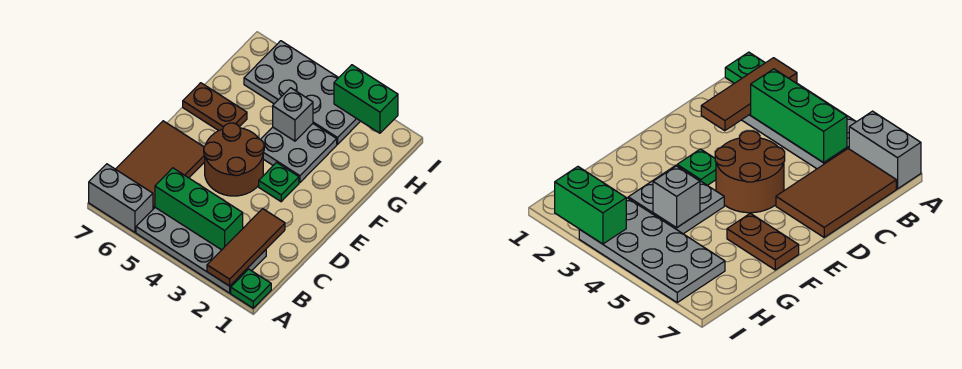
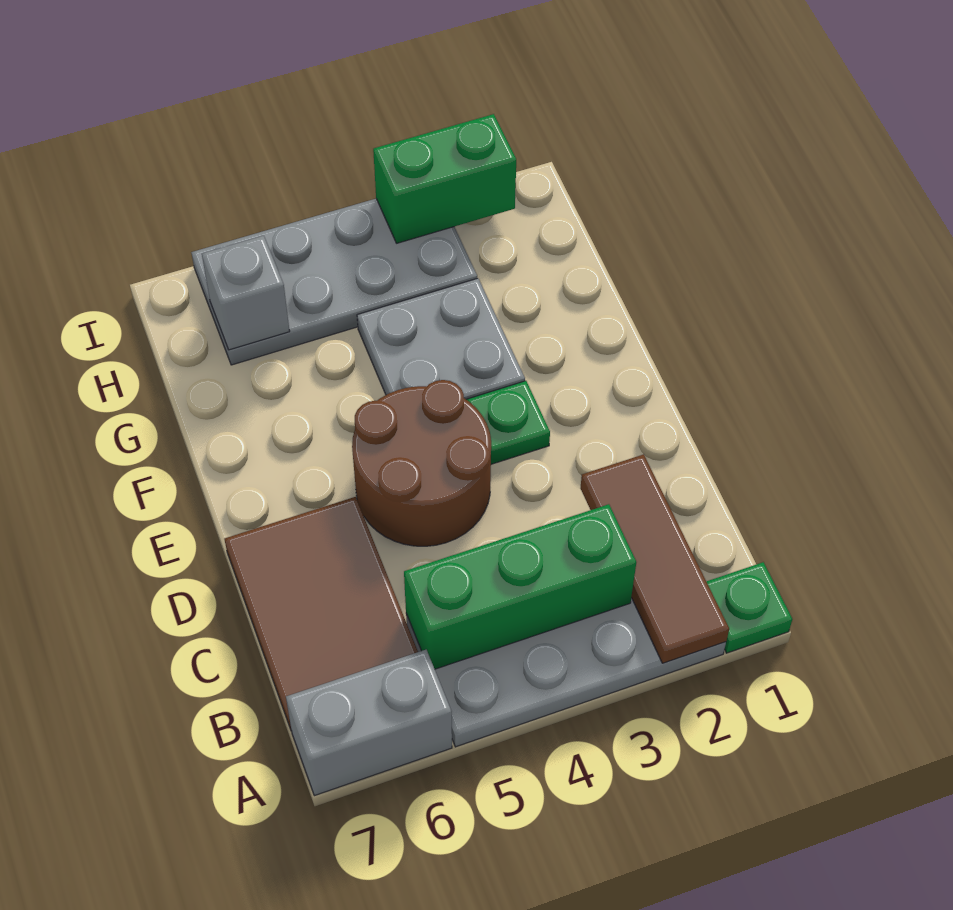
brown 1x2 plate [183,83,247,131] -> none
grey 1x1 brick [273,88,313,141] -> grey 1x1 brick moved to [202,236,290,350]

